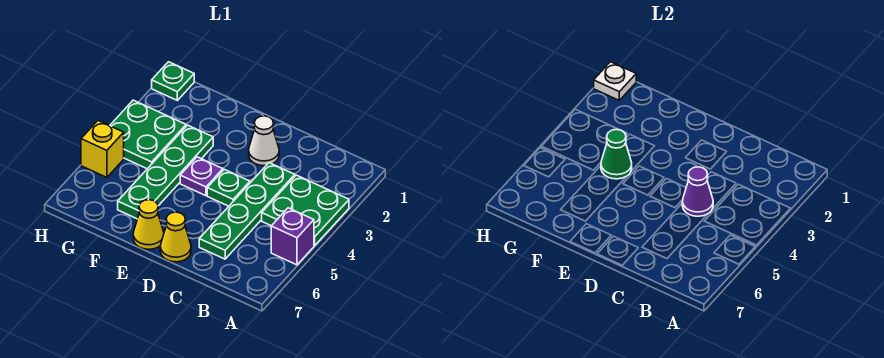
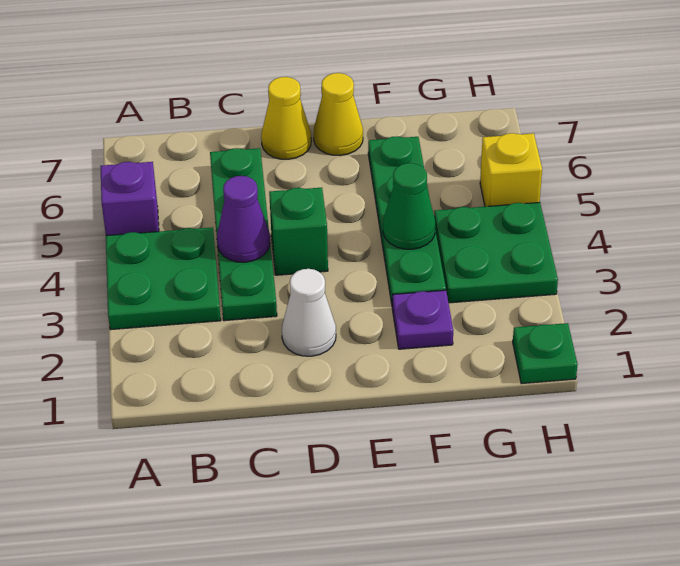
green 1x1 plate [207,169,250,206] -> green 1x1 brick [269,188,328,275]
purple 1x1 plate [180,157,223,196] -> purple 1x1 plate moved to [392,290,453,349]
white 1x1 plate [594,62,636,100] -> none

